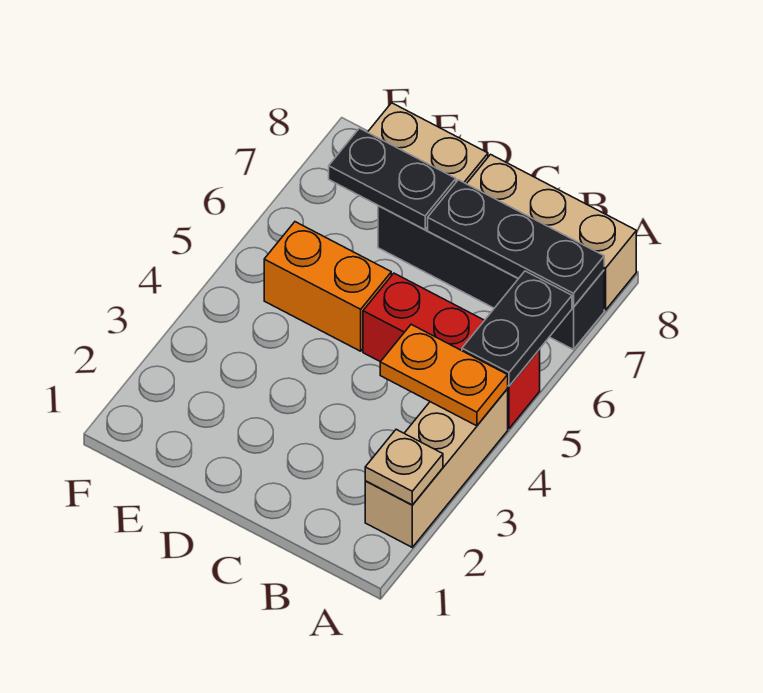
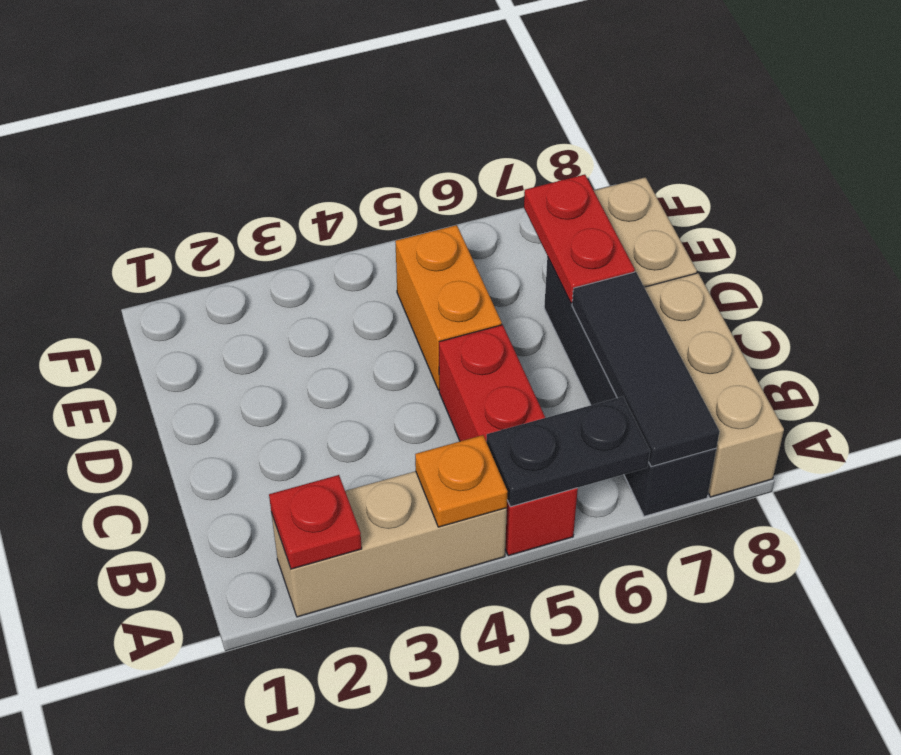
tan 1x1 plate [365,429,443,505] -> red 1x1 plate [269,475,362,569]
orange 1x2 plate [380,324,508,426] -> orange 1x1 plate [415,435,507,527]
black 1x3 plate [428,180,604,307] -> black 1x3 tile [572,272,720,467]
black 1x2 plate [329,128,456,230] -> red 1x2 plate [524,175,635,303]

